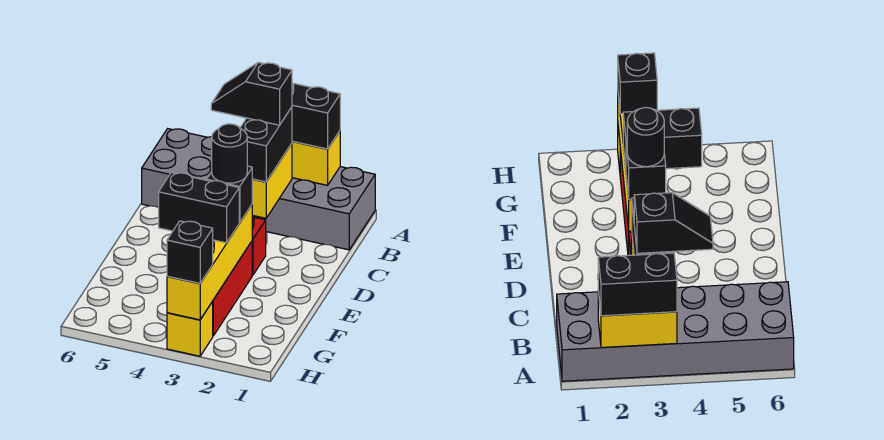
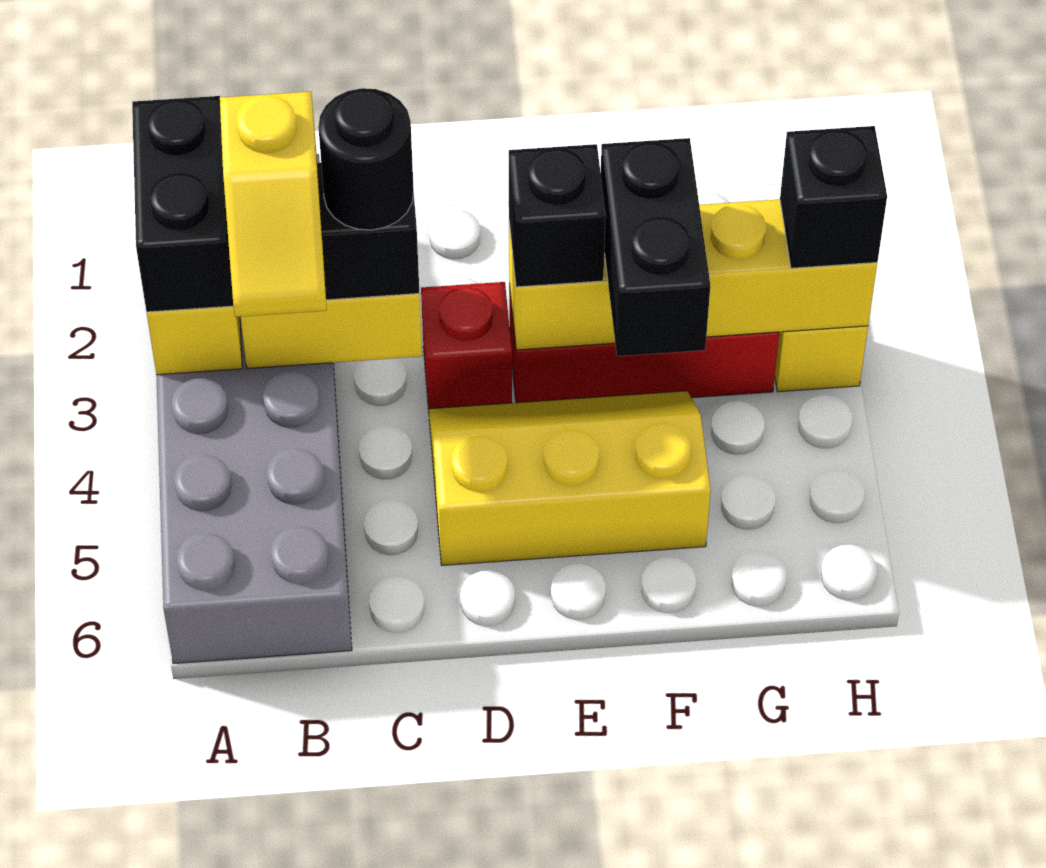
black 1x2 slope [211,62,292,125] -> yellow 1x2 slope [220,92,327,317]
none -> yellow 2x3 slope [429,391,711,565]
black 1x1 round brick [212,124,247,183] -> black 1x1 round brick moved to [318,88,414,230]

